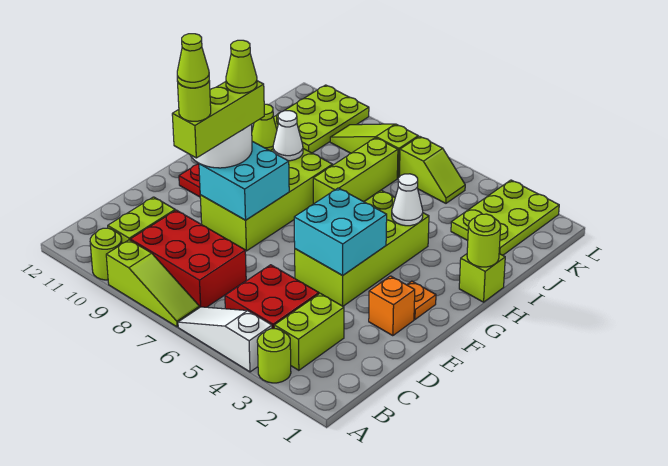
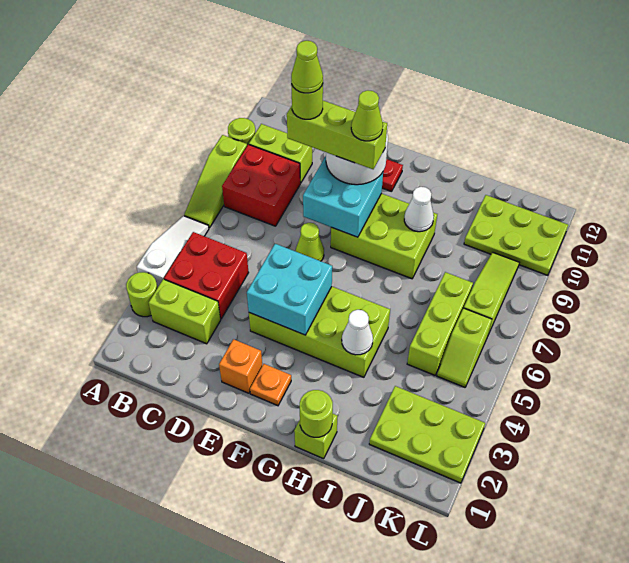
red 2x3 brick [130,210,246,307] -> red 2x2 brick [222,144,300,226]
lime 2x4 brick [200,149,333,251] -> lime 2x3 brick [331,194,437,279]
lime 1x3 brick [313,138,398,204] -> lime 1x3 brick turned to [407,272,473,375]
lime 1x1 cone [252,104,277,151] -> lime 1x1 cone moved to [296,223,324,261]

